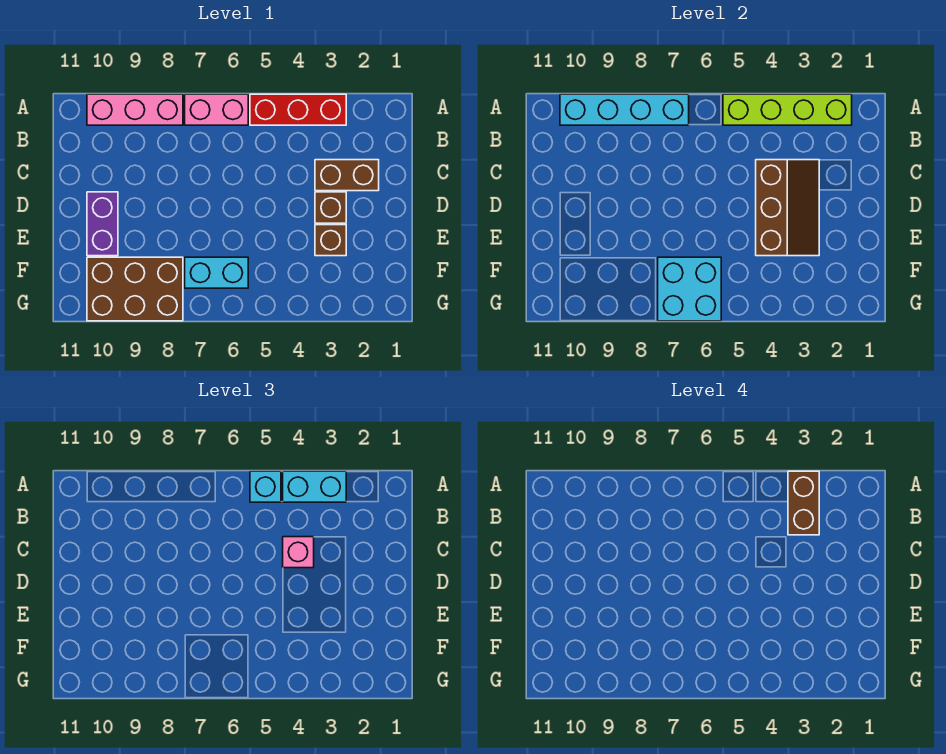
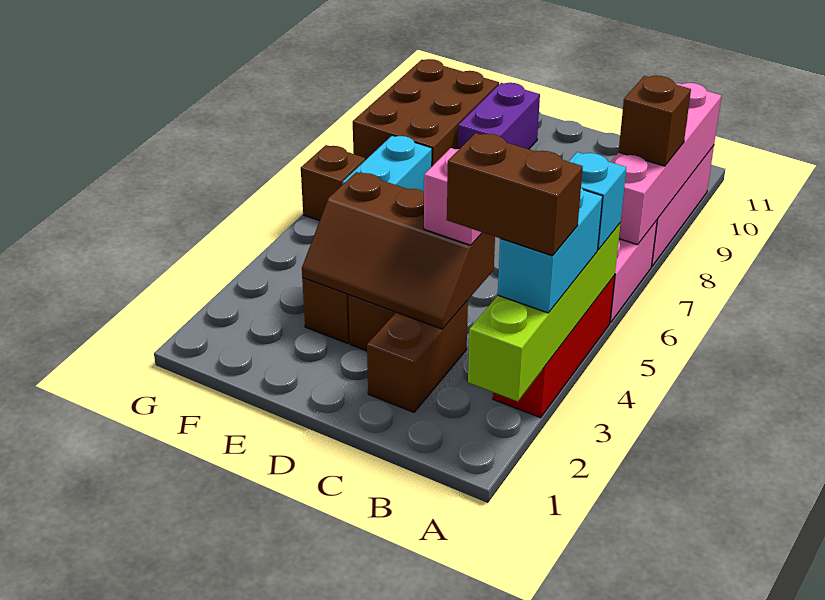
cyan 1x4 brick [560,94,689,125] -> pink 1x4 brick [611,83,721,245]
none -> brown 1x1 brick [619,76,691,166]
purple 1x2 brick [87,192,118,256] -> purple 1x2 brick turned to [458,83,540,149]
cyan 2x2 brick [658,257,721,321] -> none
none -> brown 1x1 brick [301,145,365,221]

